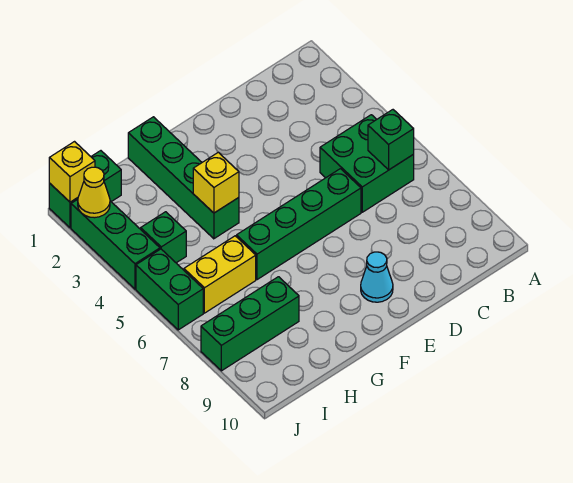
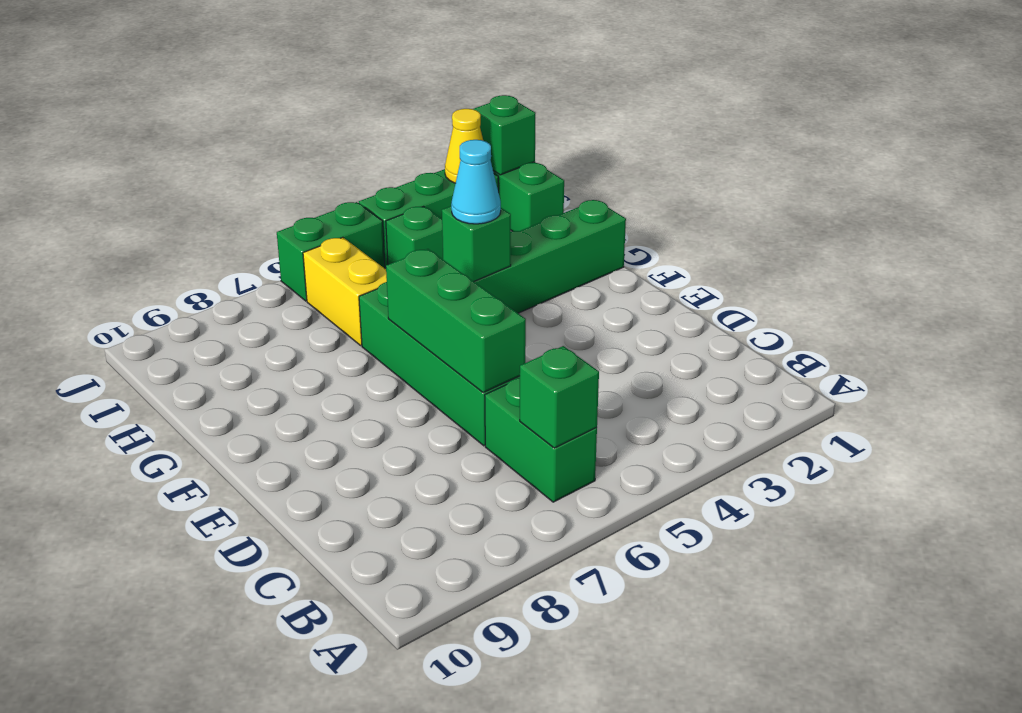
green 2x2 brick [320,115,414,212] -> green 1x2 brick [485,378,597,502]
cyan 1x1 cone [361,252,393,302] -> cyan 1x1 cone moved to [451,140,501,224]
yellow 1x1 brick [193,152,239,213] -> green 1x1 brick [442,206,511,281]
green 1x3 brick [201,277,299,371] -> green 1x3 brick moved to [386,249,526,393]
yellow 1x1 brick [49,142,95,202] -> green 1x1 brick [474,95,536,175]

